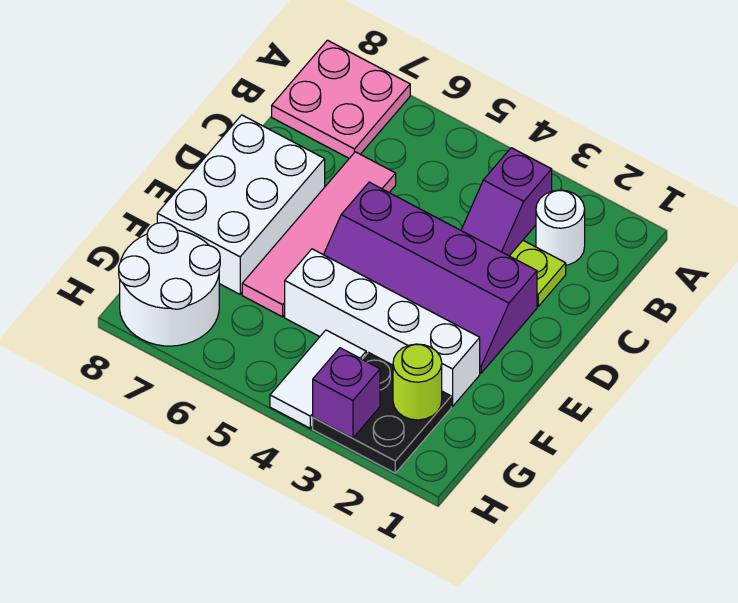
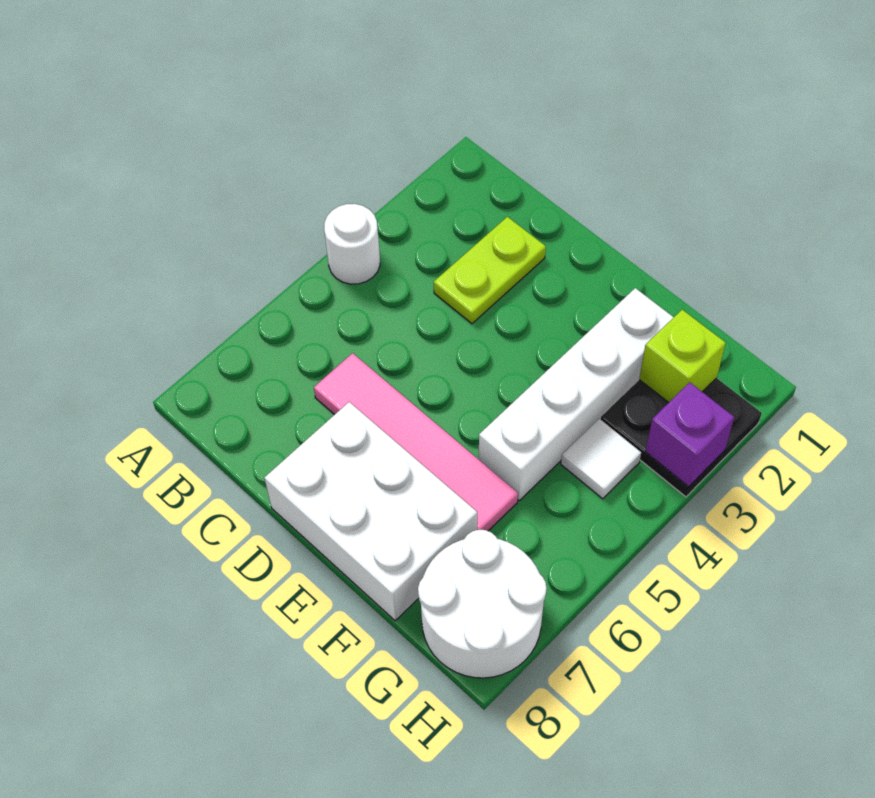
pink 2x2 plate [272,40,410,158] -> none
white 1x1 round brick [536,190,585,265] -> white 1x1 round brick moved to [324,204,380,284]
purple 1x2 slope [461,148,552,256] -> none
purple 2x4 slope [324,182,537,373] -> none
lime 1x1 round brick [393,344,442,420] -> lime 1x1 brick [639,310,726,403]
white 1x2 tile [270,330,366,428] -> white 1x1 tile [561,419,641,499]

